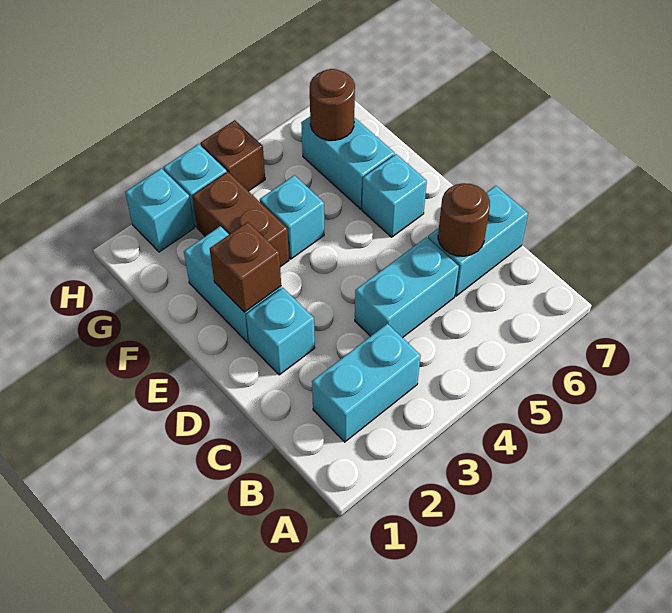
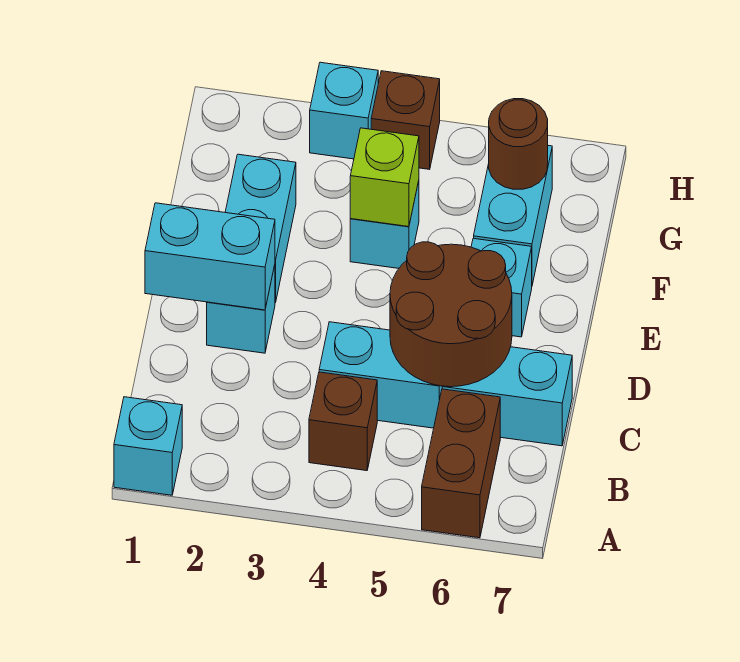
cyan 1x2 brick [312,324,421,442] -> cyan 1x2 brick moved to [145,203,275,310]
brown 1x1 round brick [438,183,490,256] -> brown 2x2 round brick [390,242,512,387]
brown 1x1 brick [210,222,281,312] -> brown 1x1 brick moved to [309,372,377,471]
brown 1x2 brick [192,172,289,267] -> brown 1x2 brick moved to [422,389,500,538]
none -> lime 1x1 brick [350,128,419,227]
cyan 1x1 brick [125,168,194,252] -> cyan 1x1 brick moved to [114,397,182,495]

